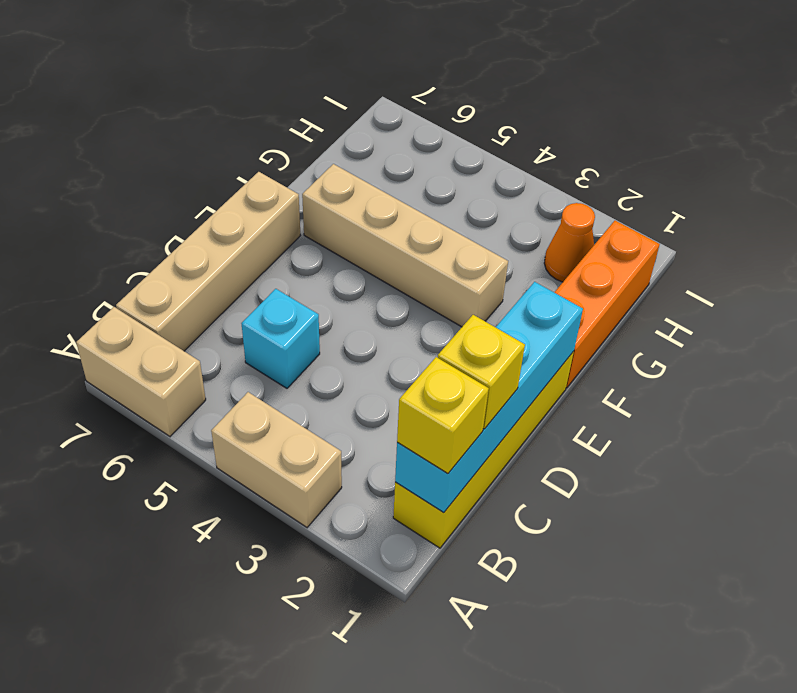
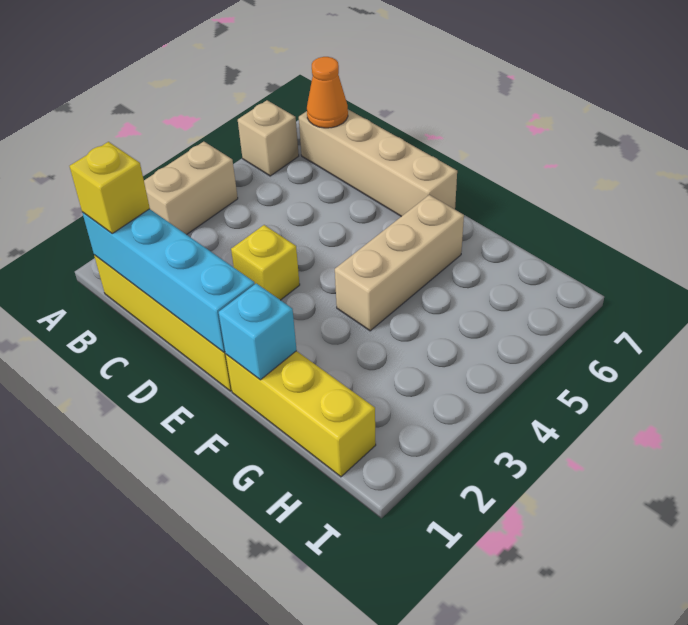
tan 1x2 brick [76,307,206,437] -> tan 1x1 brick [238,100,299,176]
yellow 1x1 brick [438,315,525,429] -> yellow 1x1 brick moved to [231,225,300,300]
cyan 1x1 brick [241,289,320,388] -> cyan 1x1 brick moved to [219,283,297,380]
orange 1x3 brick [554,221,660,388] -> yellow 1x3 brick [226,351,376,477]
tan 1x4 brick [302,164,508,327] -> tan 1x3 brick [335,195,464,331]
orange 1x1 cone [544,203,595,282] -> orange 1x1 cone moved to [307,57,348,128]

